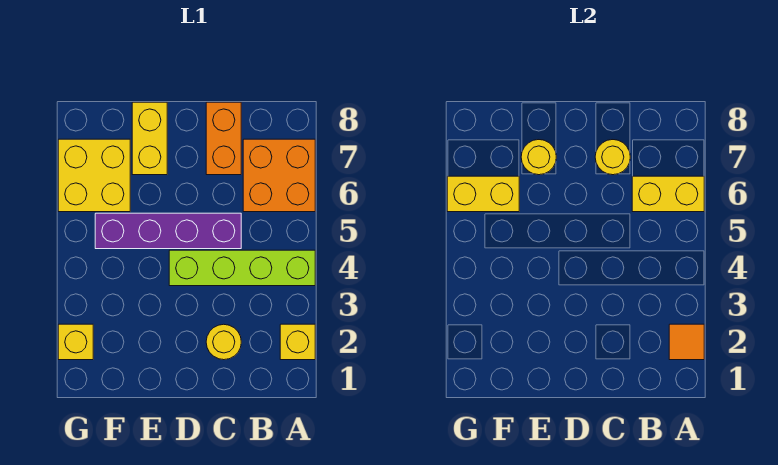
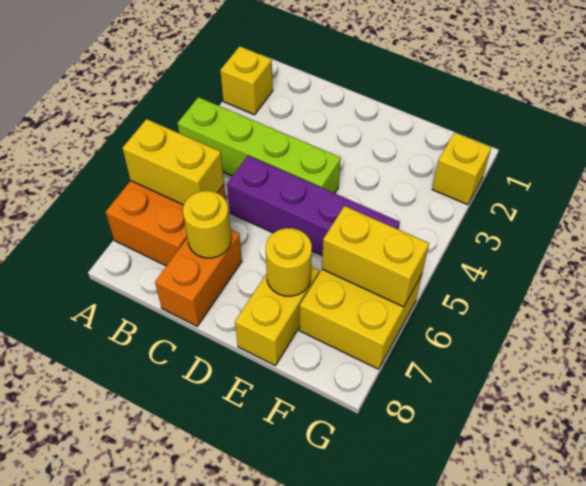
orange 1x1 tile [669,324,704,360] -> none
yellow 1x1 round brick [206,324,241,360] -> none

